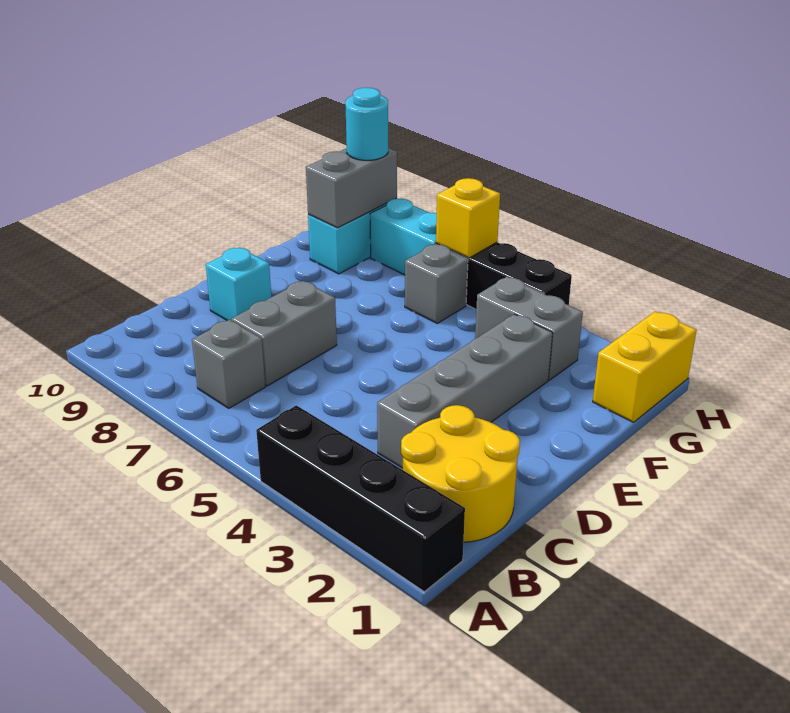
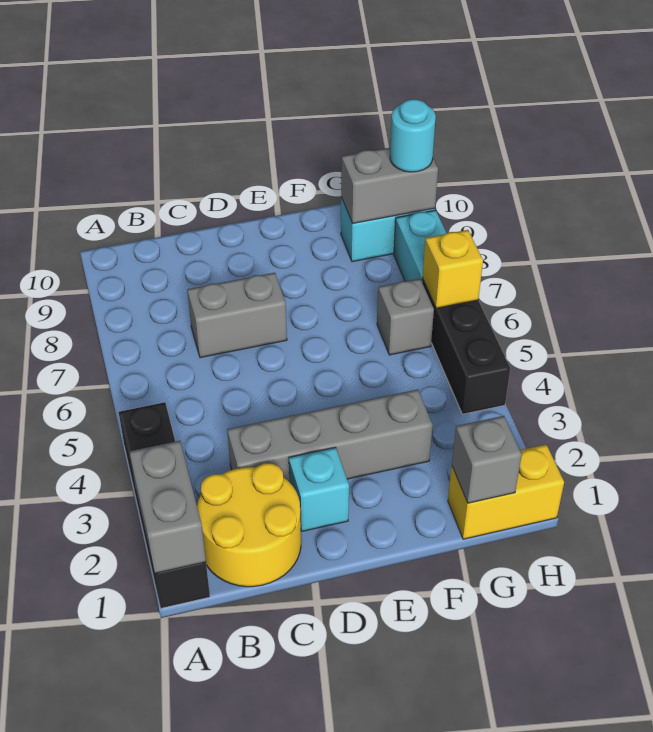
grey 1x1 brick [192,320,265,408] -> grey 1x1 brick moved to [452,416,522,503]
cyan 1x1 brick [206,248,271,321] -> cyan 1x1 brick moved to [289,447,349,531]
grey 1x2 brick [475,277,583,380] -> grey 1x2 brick moved to [129,441,206,573]

